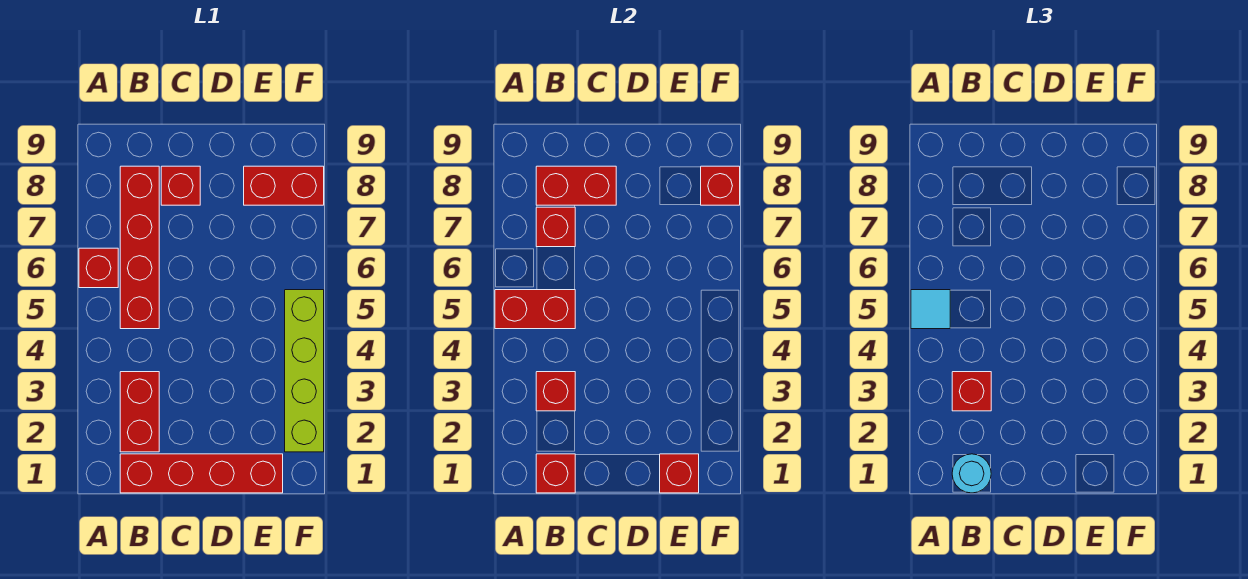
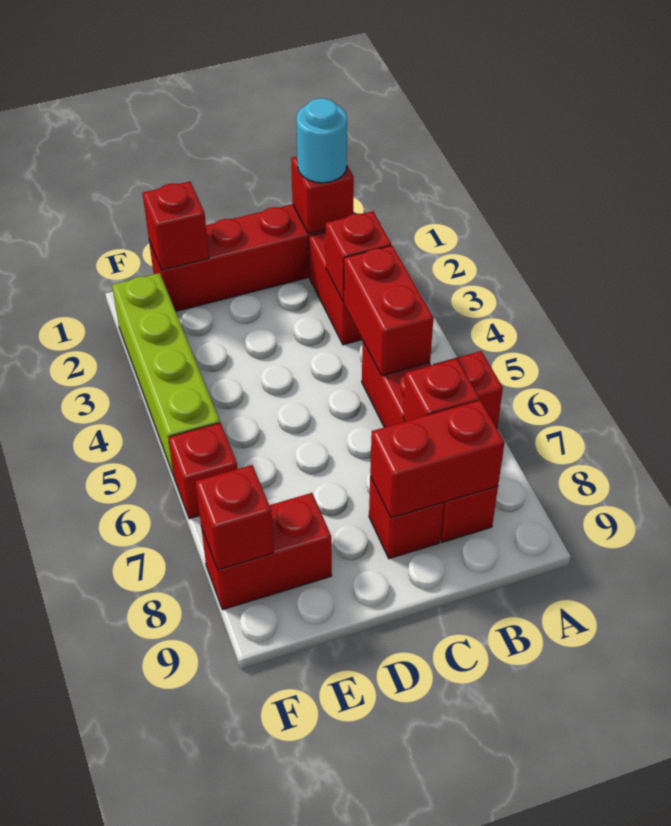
red 1x2 brick [495,290,575,329] -> red 1x2 brick turned to [344,245,434,376]
cyan 1x1 tile [911,290,950,329] -> none
red 1x1 brick [952,372,991,411] -> red 1x1 brick moved to [168,423,237,519]

